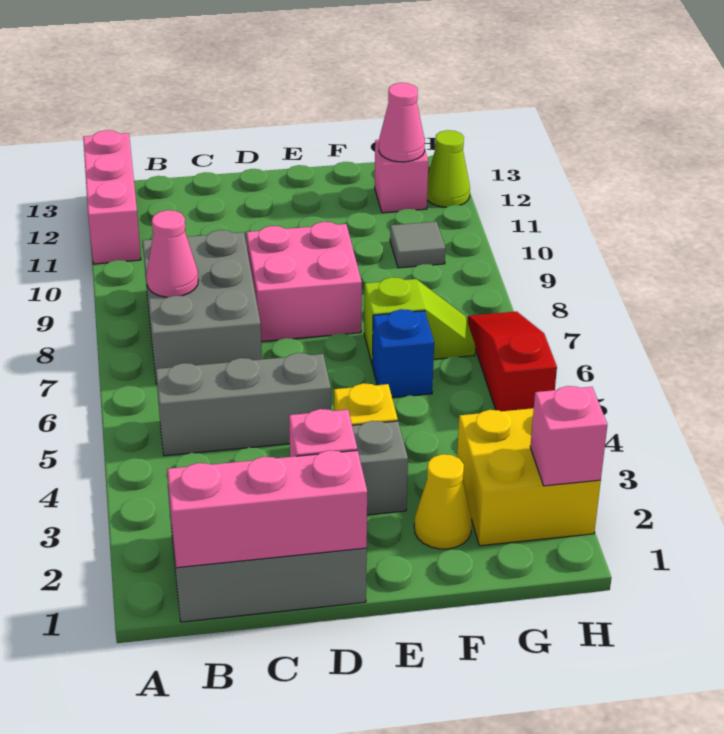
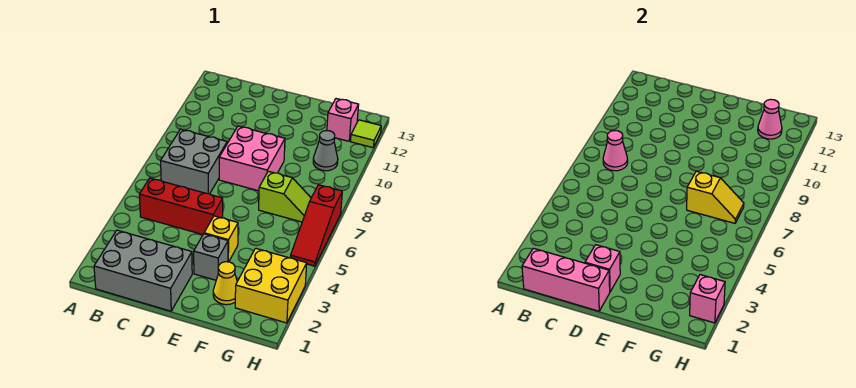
pink 1x3 brick [83,130,141,264] -> none
grey 1x3 brick [156,353,331,456] -> red 1x3 brick [139,178,223,235]
grey 2x3 brick [143,230,262,384] -> grey 2x2 brick [161,129,227,194]
blue 1x1 brick [372,309,434,398] -> none
none -> yellow 1x2 slope [687,171,744,223]
grey 1x1 tile [390,222,446,268] -> grey 1x1 cone [313,131,338,171]
red 1x3 slope [468,311,557,411] -> red 1x3 slope turned to [290,185,342,266]
lime 1x1 cone [427,130,470,207] -> lime 1x1 tile [351,120,381,148]

